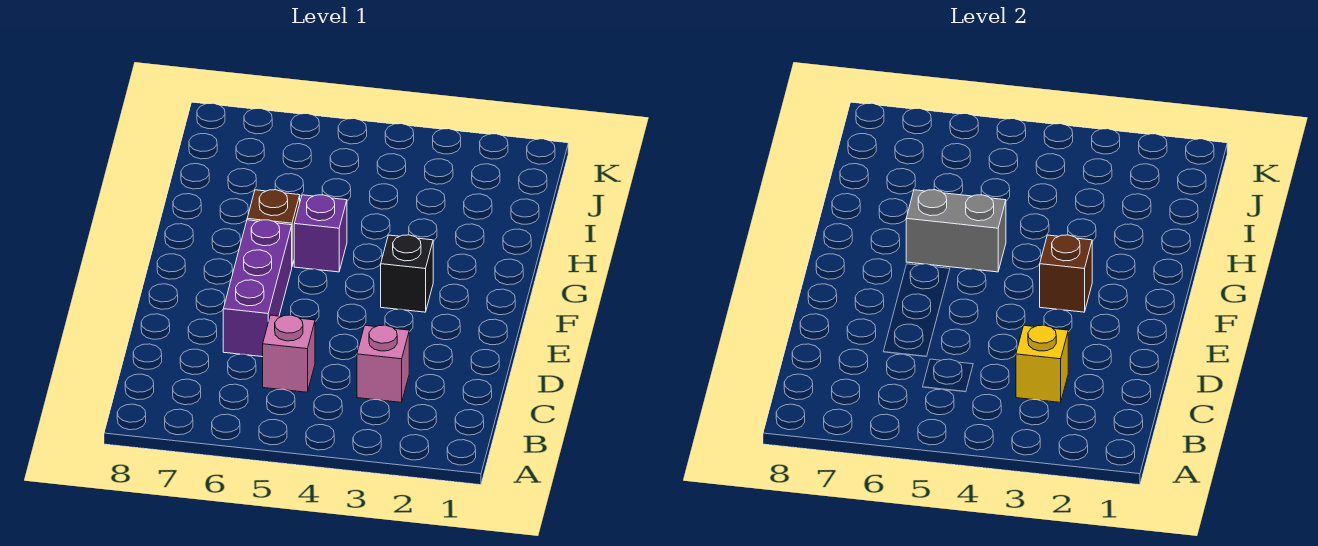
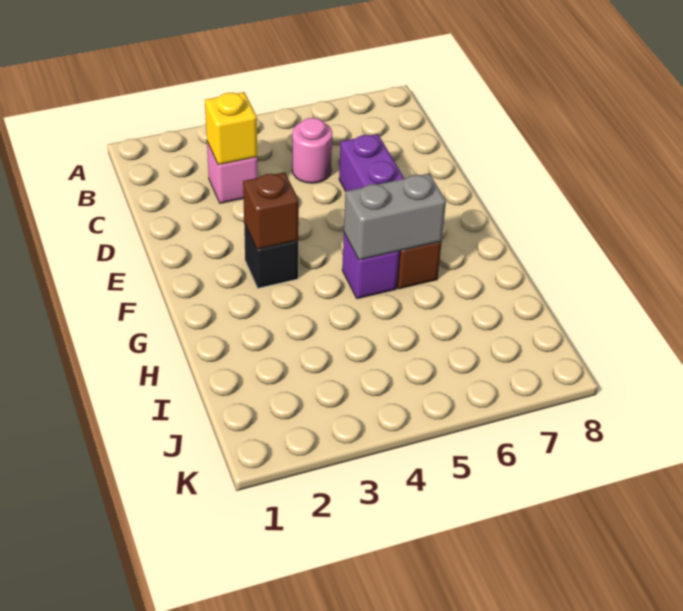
pink 1x1 brick [263,315,315,392] -> pink 1x1 round brick [292,118,332,183]

